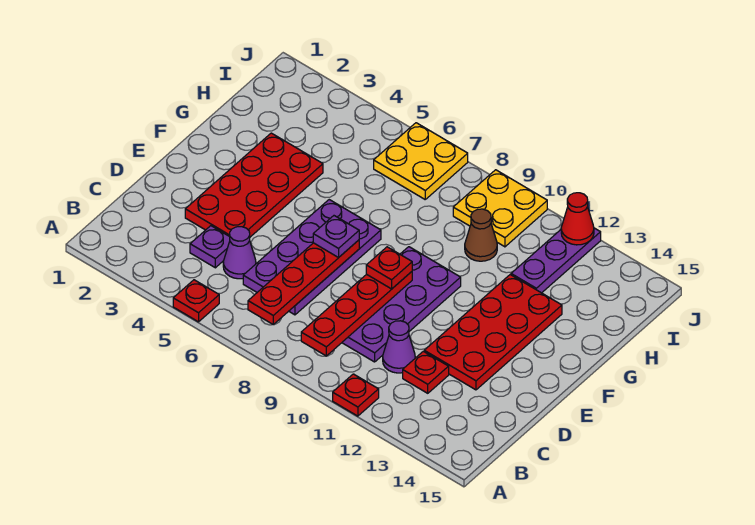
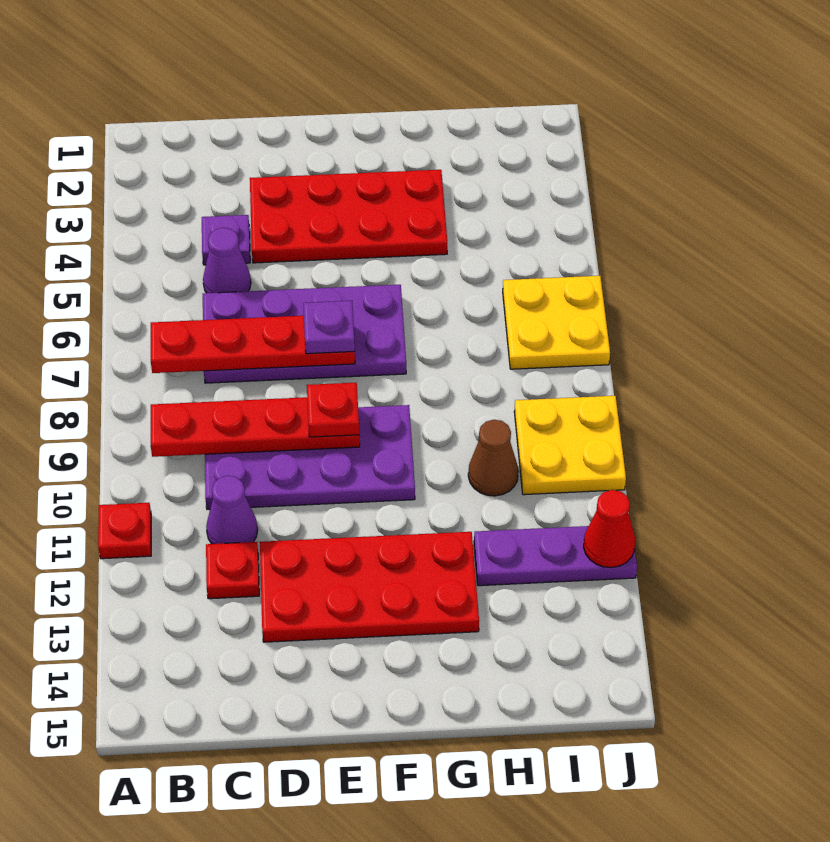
red 1x1 plate [173,280,219,322] -> none

